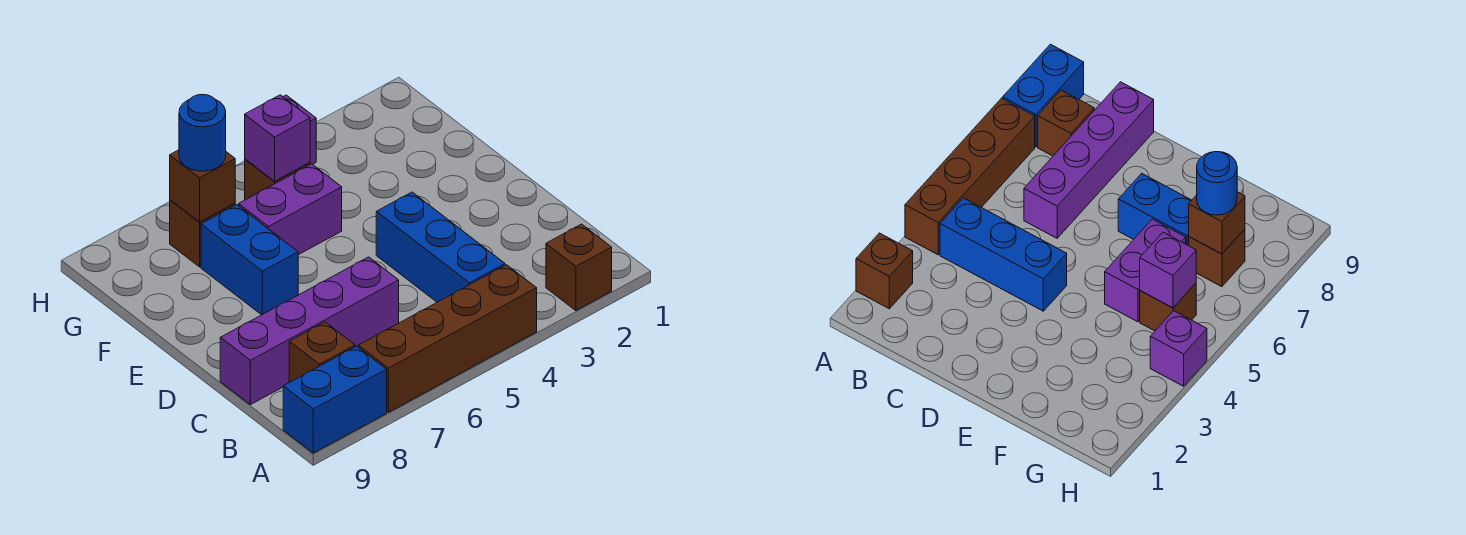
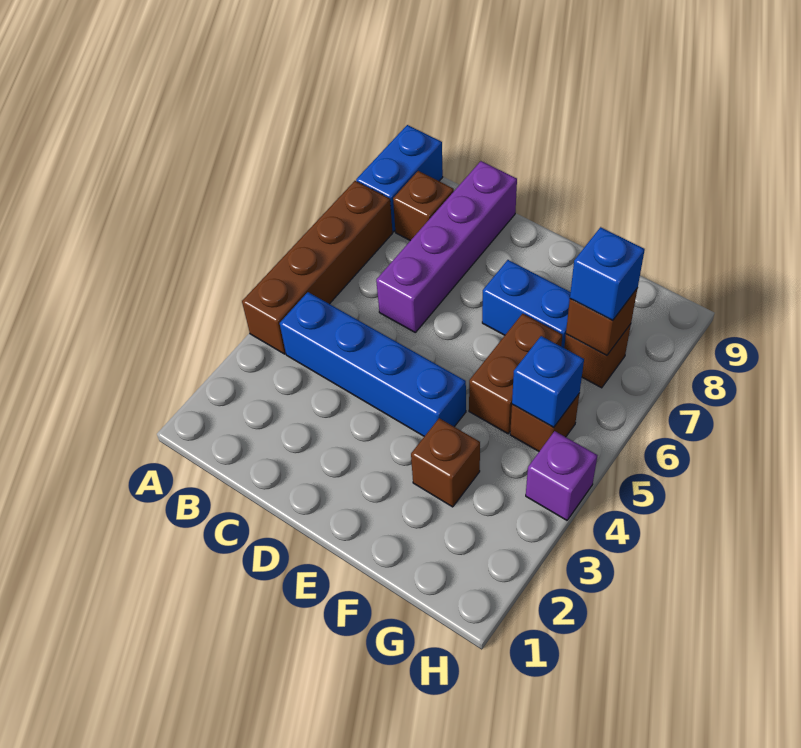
brown 1x1 brick [546,224,612,311] -> brown 1x1 brick moved to [411,418,480,507]
blue 1x3 brick [376,192,505,302] -> blue 1x4 brick [280,292,466,436]
purple 1x2 brick [239,164,342,255] -> brown 1x2 brick [469,314,562,434]
purple 1x1 brick [245,95,310,181] -> blue 1x1 brick [512,336,584,428]
blue 1x1 round brick [179,94,226,171] -> blue 1x1 brick [570,227,645,321]

